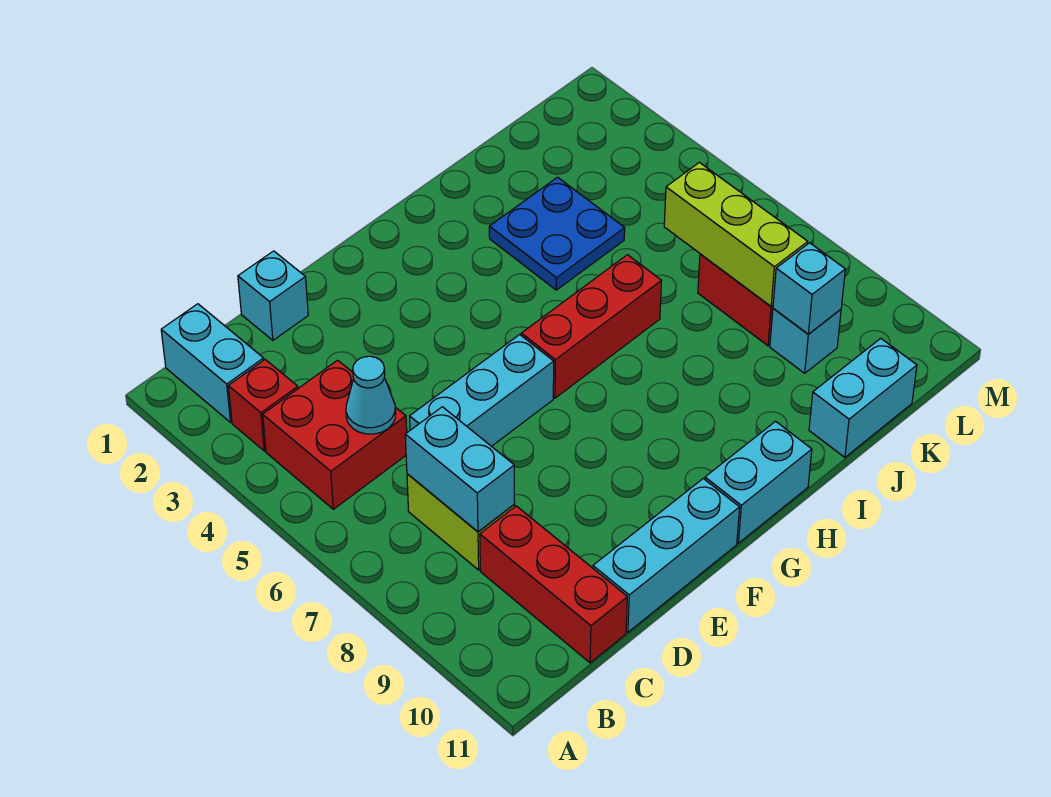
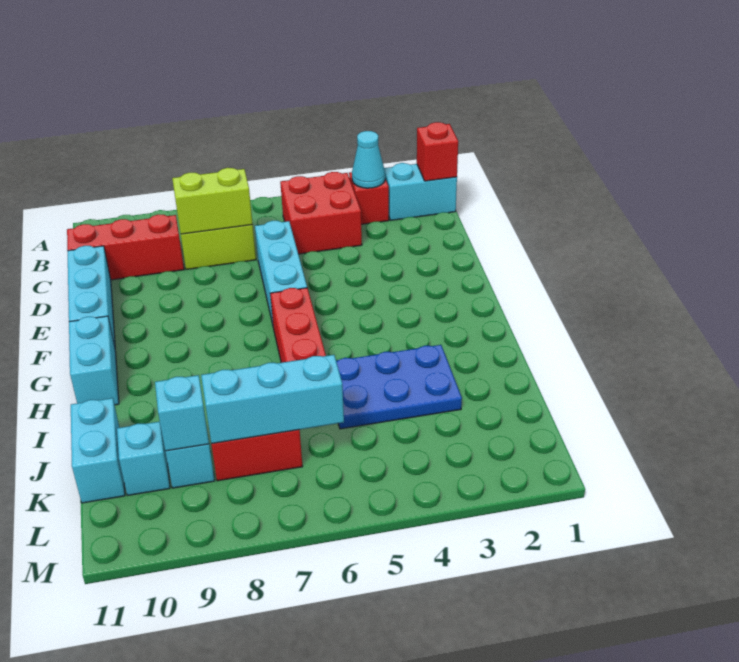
none -> red 1x1 brick [417,122,458,181]
cyan 1x1 cone [346,356,396,434] -> cyan 1x1 cone moved to [352,131,385,188]
cyan 1x2 brick [405,407,515,532] -> lime 1x2 brick [172,168,253,234]
cyan 1x1 brick [238,251,308,340] -> cyan 1x1 brick moved to [117,422,170,496]
blue 2x2 plate [489,177,625,290] -> blue 2x3 plate [336,345,462,429]
lime 1x3 brick [664,163,808,306] -> cyan 1x3 brick [201,355,344,444]

